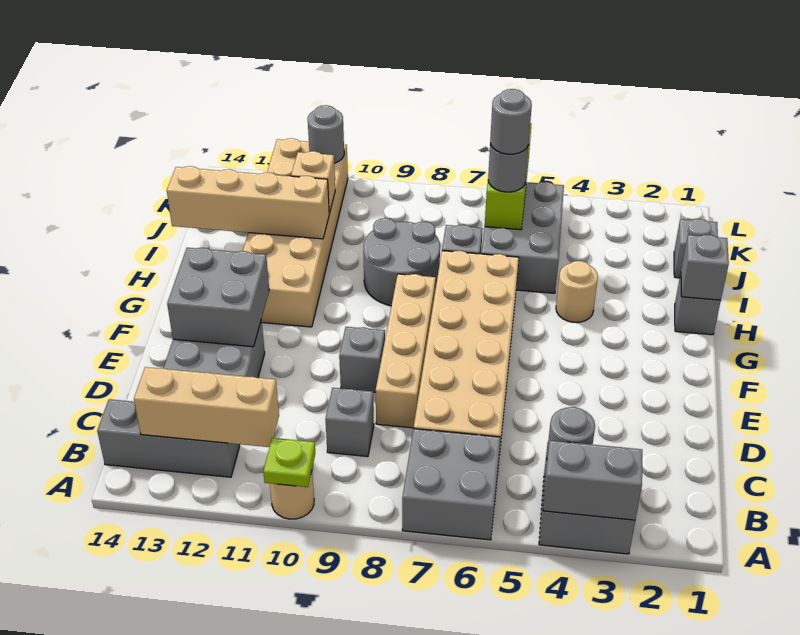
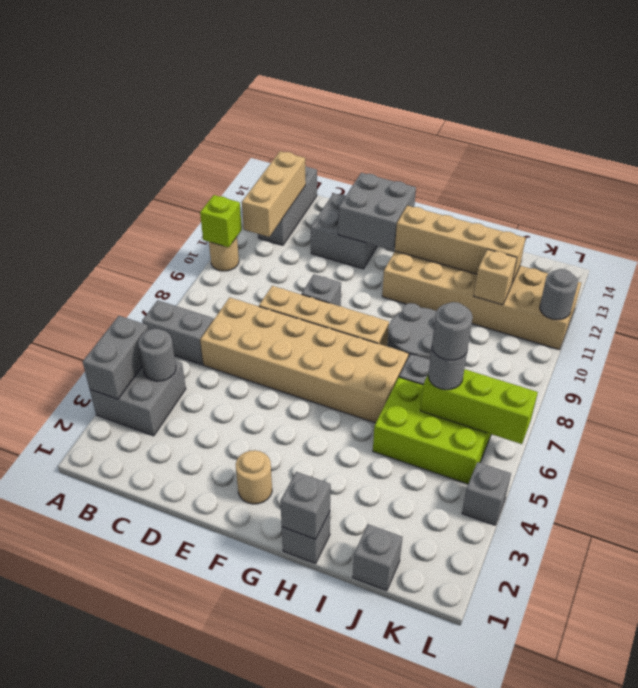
grey 2x2 brick [402,429,500,540] -> grey 1x2 brick [142,300,213,365]
lime 1x1 plate [263,438,315,487] -> lime 1x1 brick [200,195,242,248]
grey 1x1 brick [325,388,374,457] -> grey 1x1 brick moved to [462,462,511,525]
tan 1x1 round brick [556,261,598,322] -> tan 1x1 round brick moved to [236,450,272,504]
grey 2x3 brick [481,182,564,293] -> lime 2x3 brick [373,377,491,484]
tan 1x4 brick [167,166,329,239] -> tan 1x4 brick turned to [395,206,526,283]

